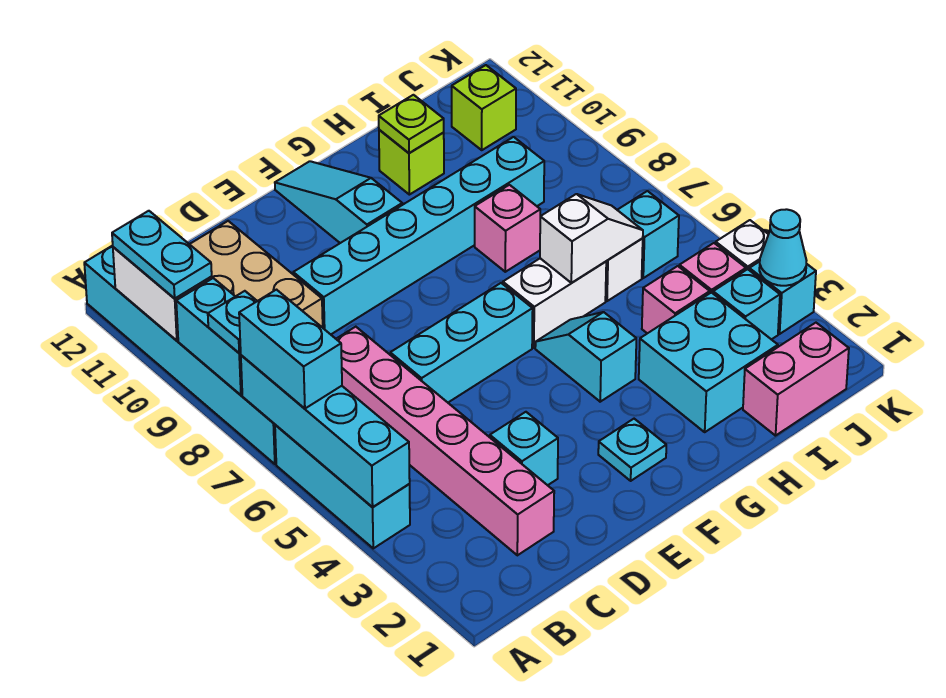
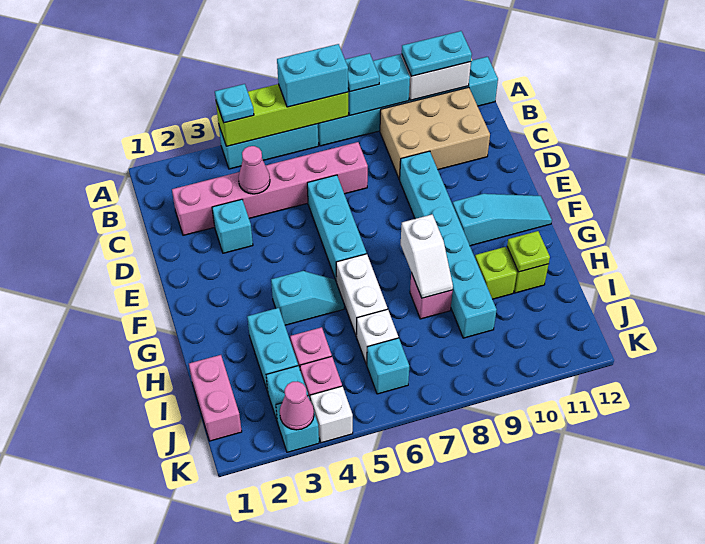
cyan 1x4 brick [241,355,410,507] -> lime 1x4 brick [216,84,348,146]
none -> pink 1x1 cone [238,146,270,194]
cyan 1x1 plate [598,419,666,481] -> cyan 1x1 plate moved to [215,84,254,123]
cyan 2x2 brick [639,292,778,432] -> cyan 1x2 brick [247,308,298,392]
white 1x2 slope [540,194,643,283] -> white 1x2 slope moved to [401,214,453,298]
lime 1x1 brick [452,65,516,150] -> lime 1x1 brick moved to [475,247,517,299]
cyan 1x1 cone [759,209,807,286] -> pink 1x1 cone [280,382,314,430]

